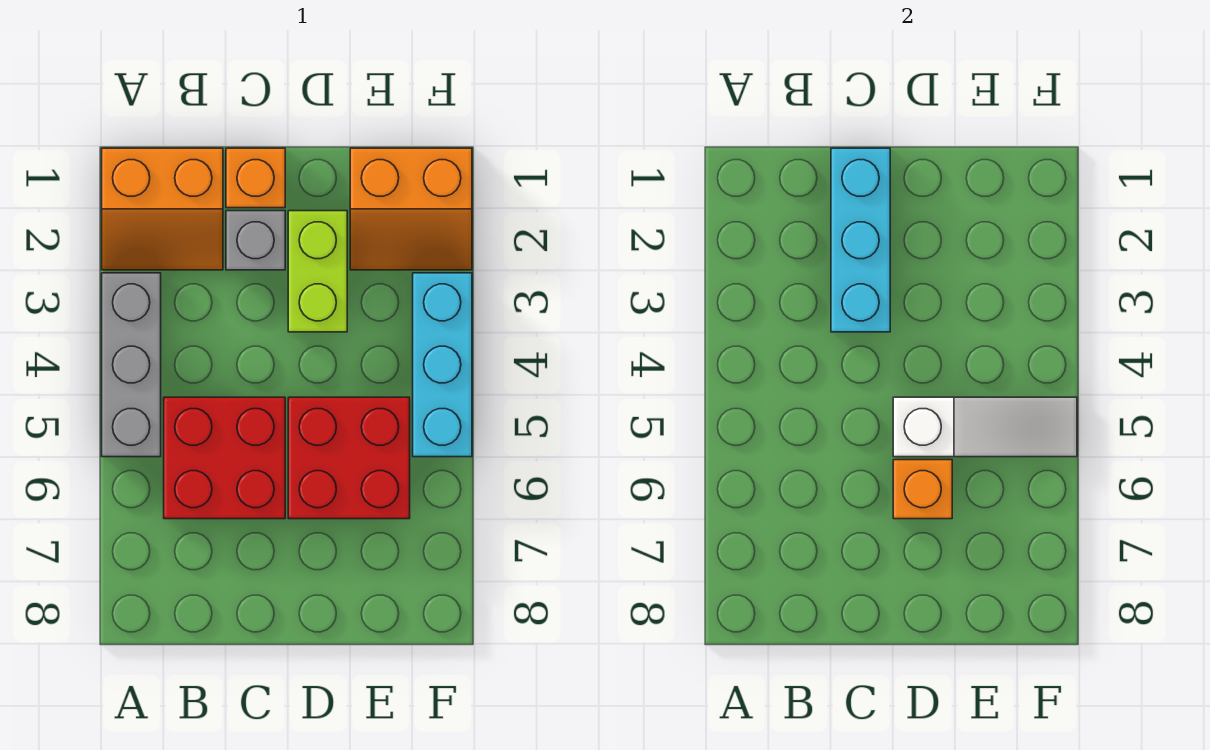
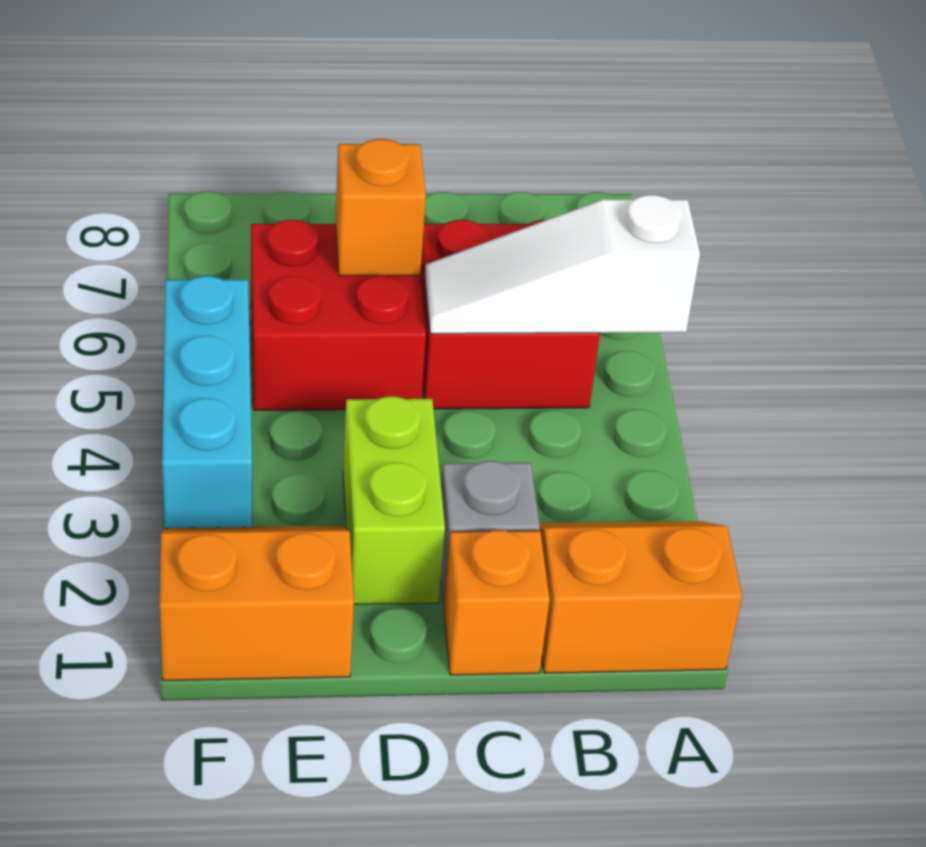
grey 1x3 brick [102,273,161,457] -> none
cyan 1x3 brick [831,148,890,332] -> none
white 1x3 slope [893,397,1077,457] -> white 1x3 slope moved to [425,195,700,334]

